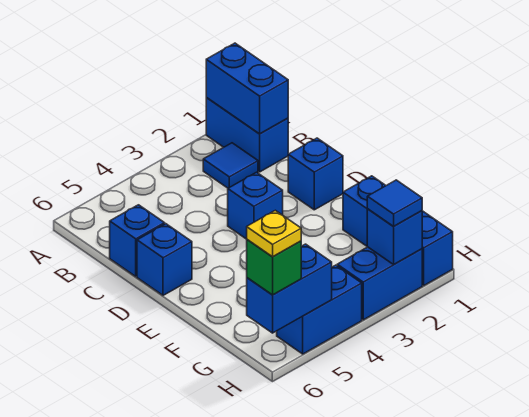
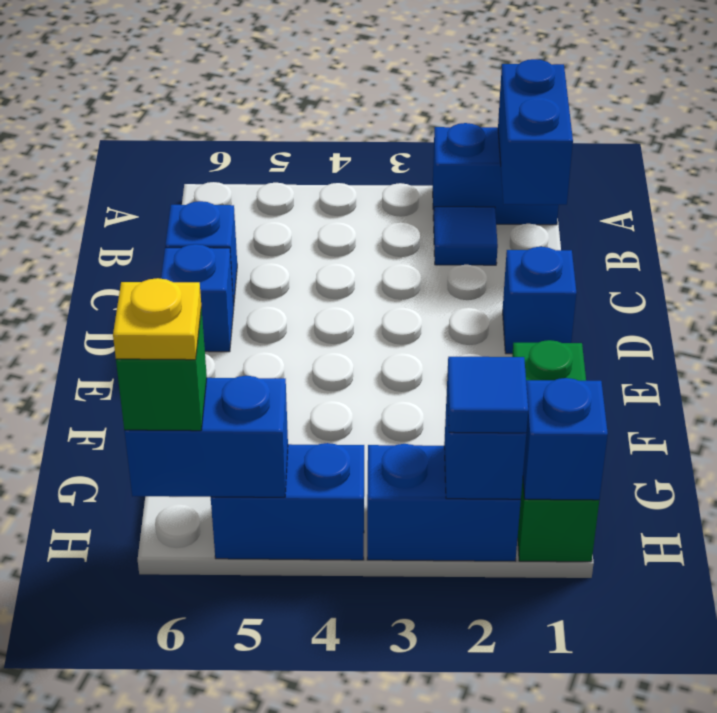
blue 1x2 brick [206,98,288,172] -> blue 1x2 brick turned to [433,123,559,225]
blue 1x1 brick [228,172,283,239] -> blue 1x1 brick moved to [523,378,608,500]
blue 1x3 brick [343,176,453,285] -> green 1x3 brick [512,340,599,562]

